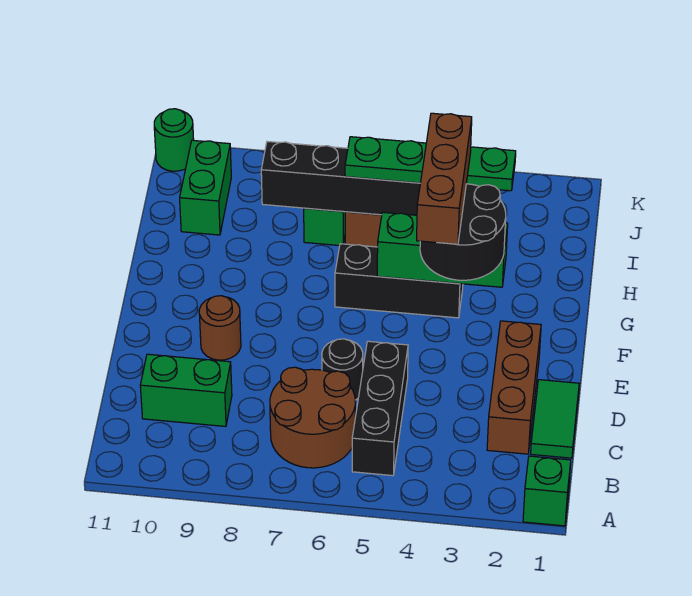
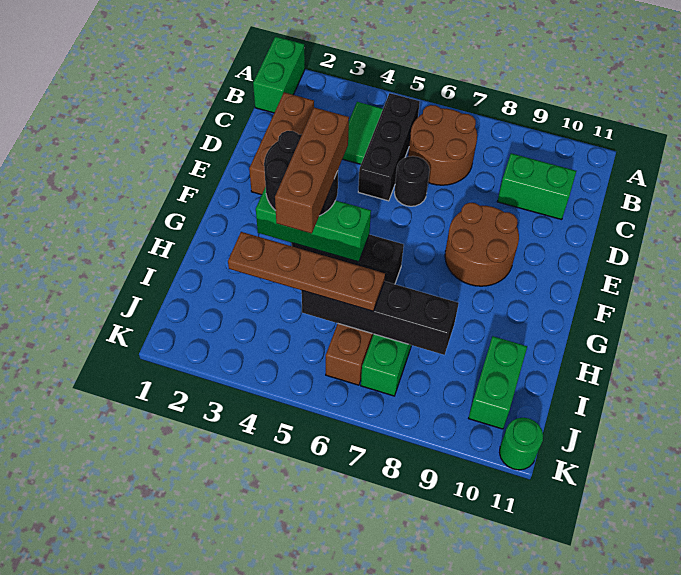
green 1x1 brick [523,456,571,526] -> green 1x2 brick [253,36,305,113]
green 1x2 tile [531,380,579,458] -> green 1x2 tile moved to [343,102,383,164]
brown 1x1 round brick [199,296,241,360] -> brown 2x2 round brick [445,203,519,286]
green 1x4 plate [345,137,516,191] -> brown 1x4 plate [228,232,385,311]

